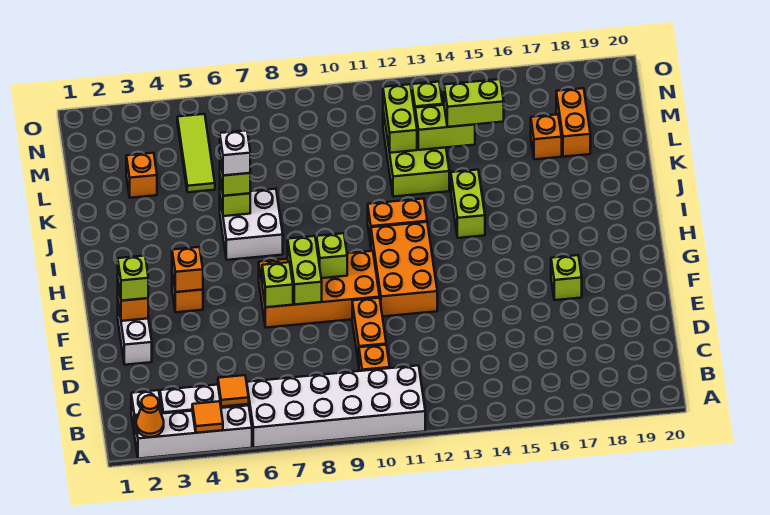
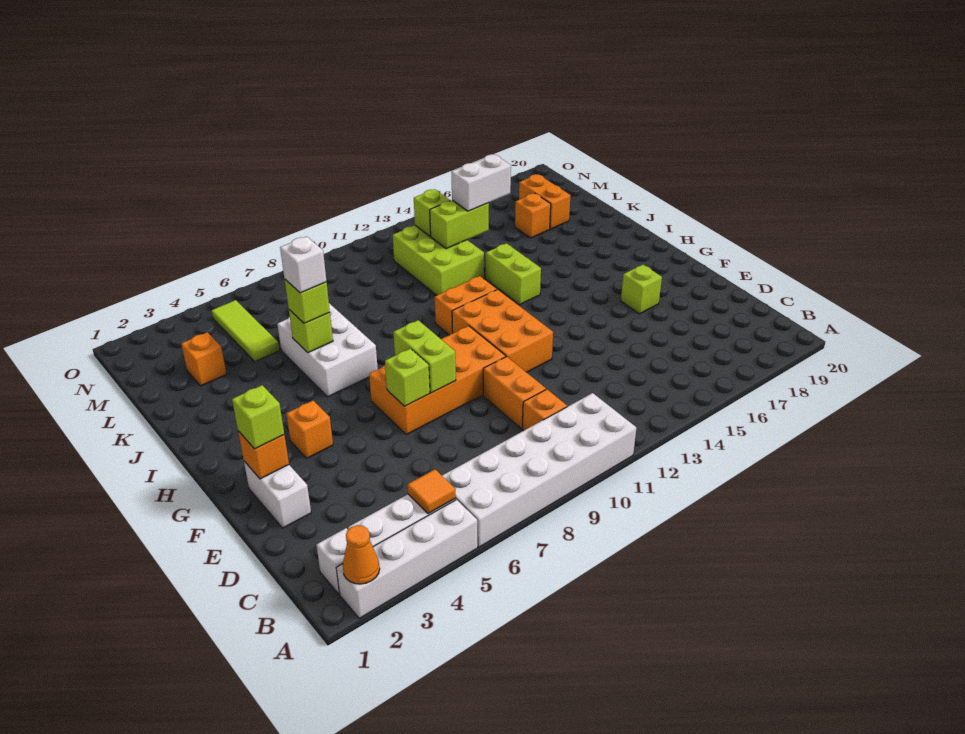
orange 1x1 tile [192,401,223,433] -> none
orange 1x1 brick [172,247,203,292] -> none
lime 1x1 brick [317,233,347,278] -> none
white 2x2 brick [220,189,283,260] -> white 2x3 brick [277,303,378,397]
lime 1x2 brick [383,84,417,153] -> none
lime 1x2 brick [444,79,504,127] -> white 1x2 brick [451,154,511,211]

